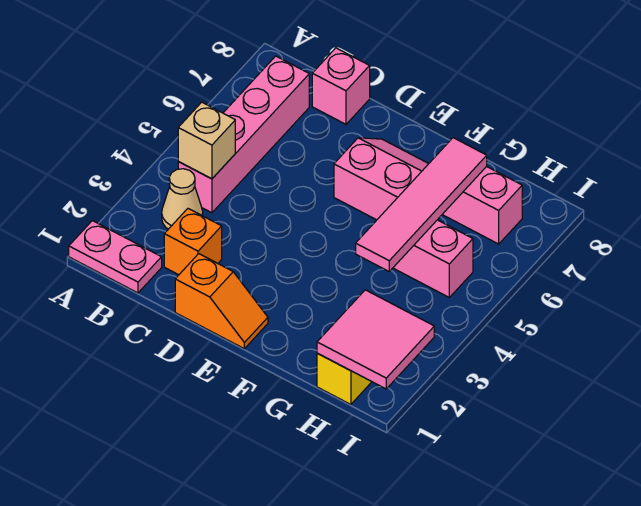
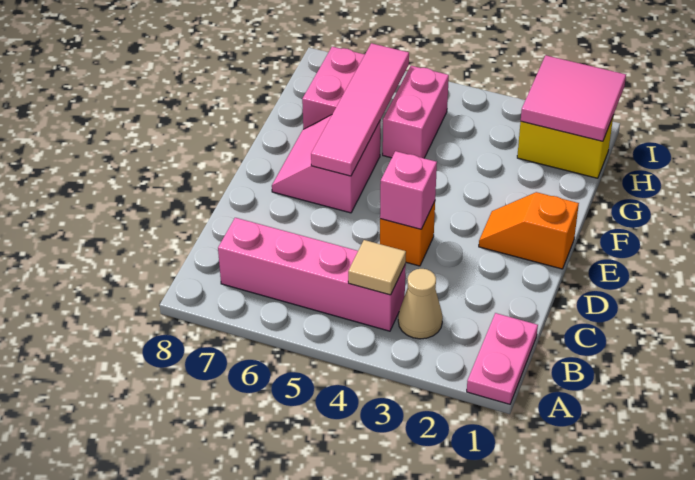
tan 1x1 brick [178,102,235,179] -> tan 1x1 tile [348,240,406,295]
orange 1x1 brick [164,209,222,275] -> orange 1x1 brick moved to [380,201,435,266]
pink 1x1 brick [312,48,370,124] -> pink 1x1 brick moved to [380,151,437,229]
orange 1x2 slope [175,254,268,349] -> orange 1x2 slope turned to [479,192,579,269]
pink 1x4 tile [356,138,487,271] -> pink 1x4 tile turned to [311,43,409,176]

